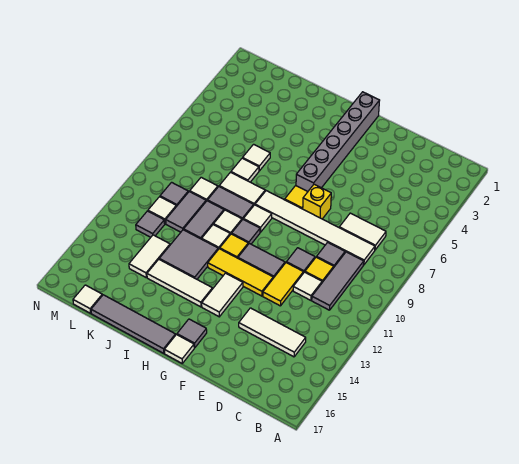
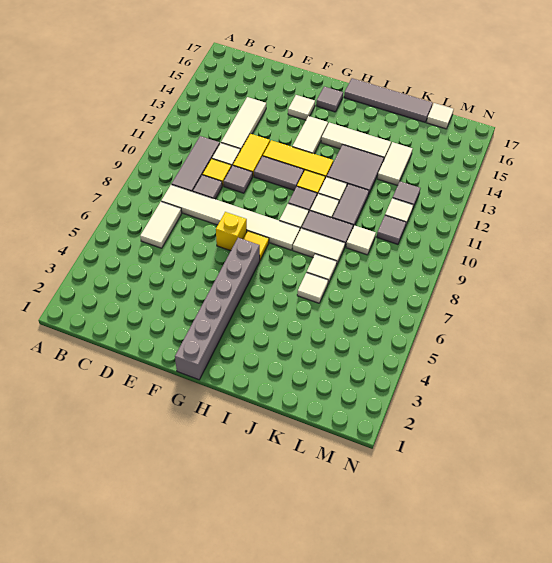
white 1x2 tile [339,213,386,250] -> white 1x2 tile turned to [140,202,182,248]
white 1x3 tile [239,308,306,357] -> white 1x3 tile turned to [221,97,266,151]
white 1x1 tile [164,335,194,363] -> white 1x1 tile moved to [288,95,315,120]
grey 1x2 tile [166,191,206,232] -> none

